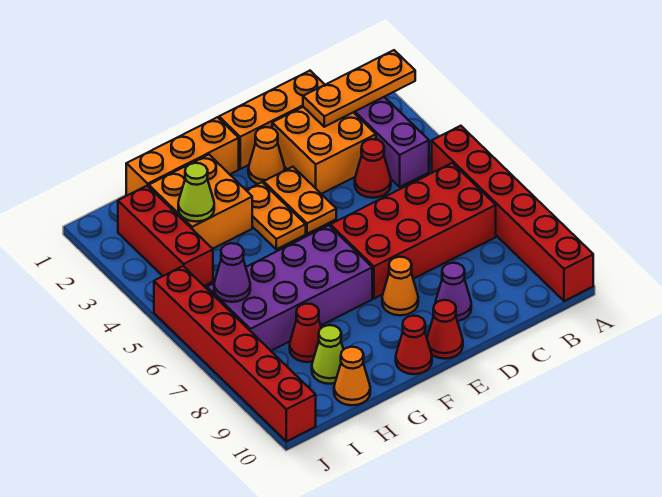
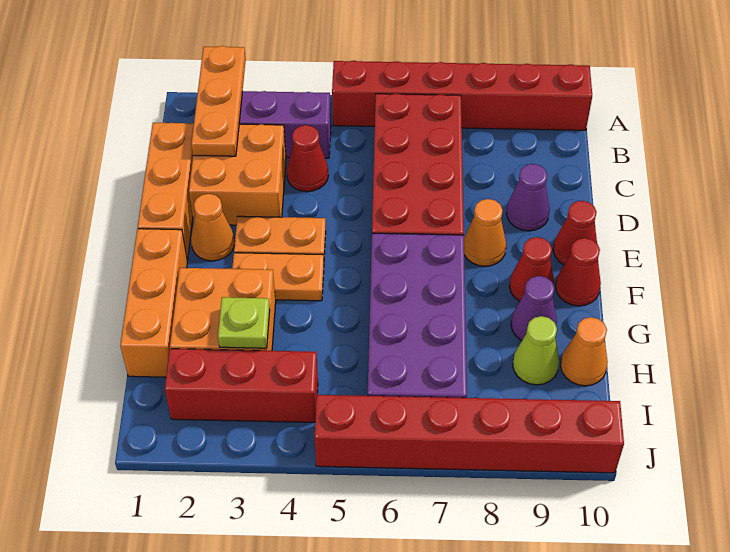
lime 1x1 cone [178,163,214,222] -> lime 1x1 plate [218,297,270,348]
red 1x1 cone [290,304,321,362] -> red 1x1 cone moved to [509,237,554,301]
purple 1x1 cone [214,243,250,302] -> purple 1x1 cone moved to [511,276,557,341]

